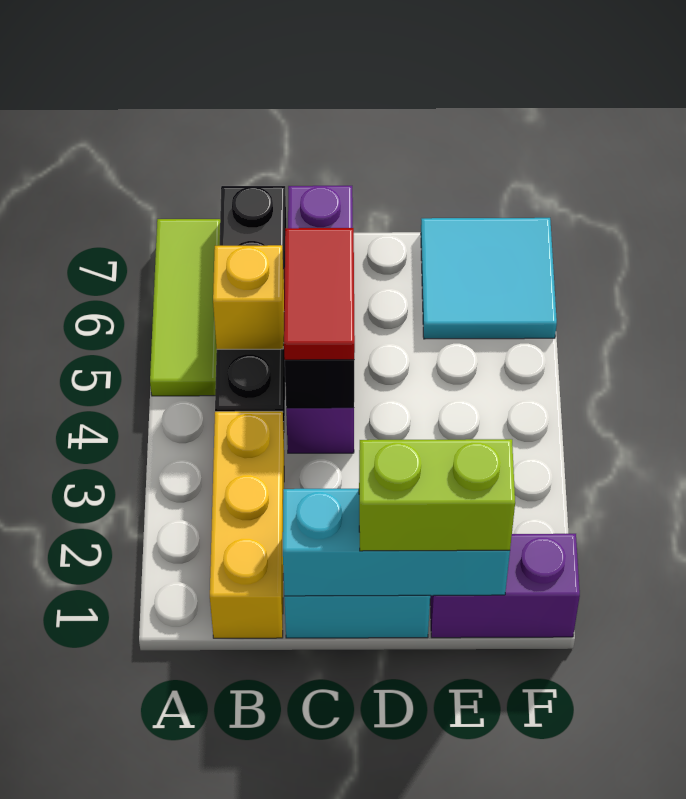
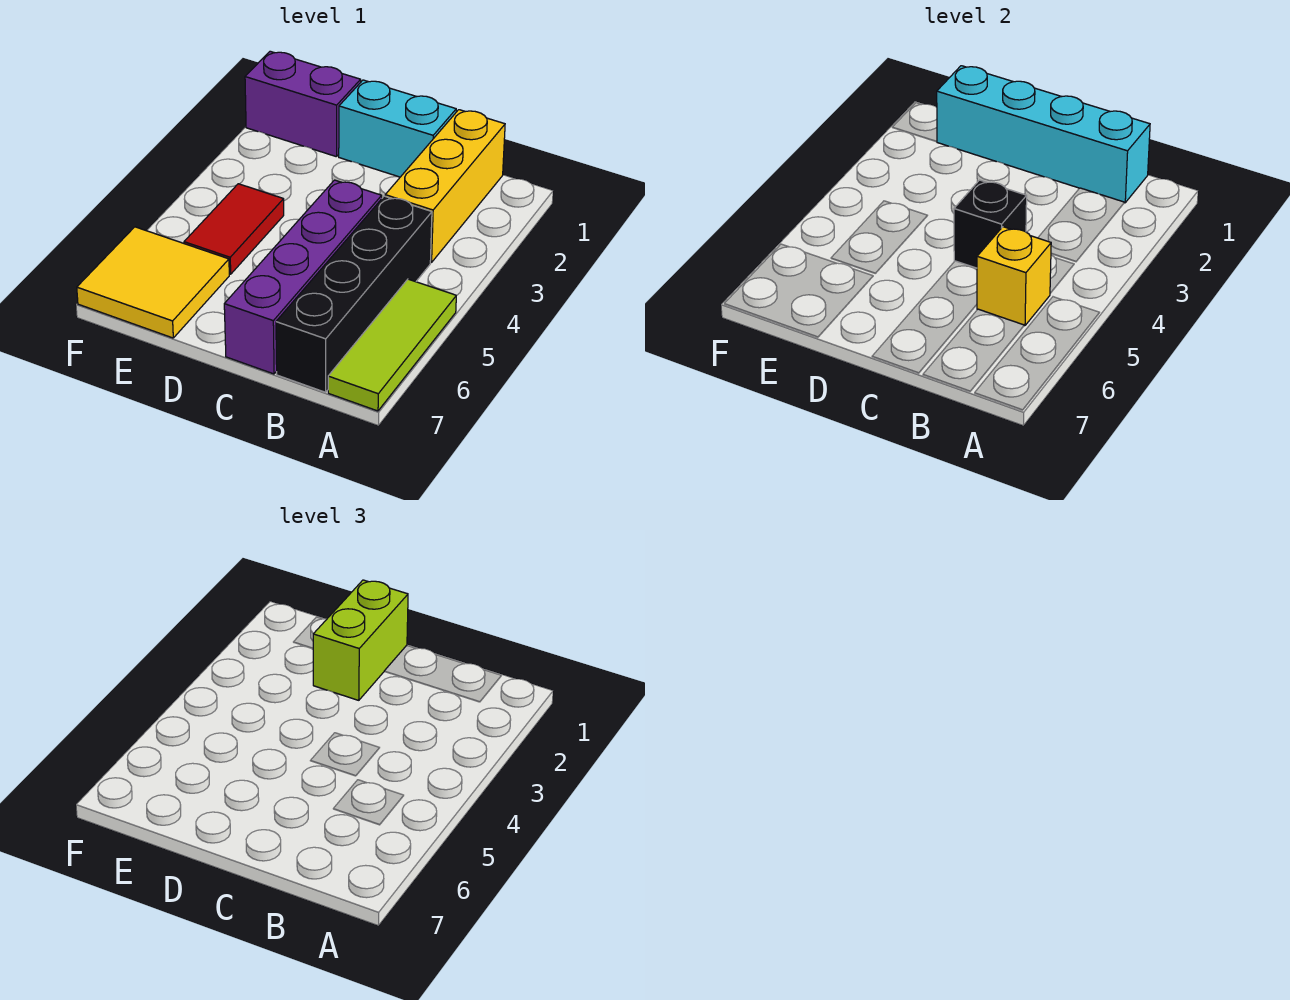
cyan 1x3 brick [283,489,510,596] -> cyan 1x4 brick [937,66,1150,203]
red 1x2 tile [284,228,355,360] -> red 1x2 tile moved to [184,184,284,274]
lime 1x2 brick [359,439,515,551] -> lime 1x2 brick turned to [313,580,408,700]
cyan 2x2 tile [421,218,557,339] -> yellow 2x2 tile [77,227,229,338]

